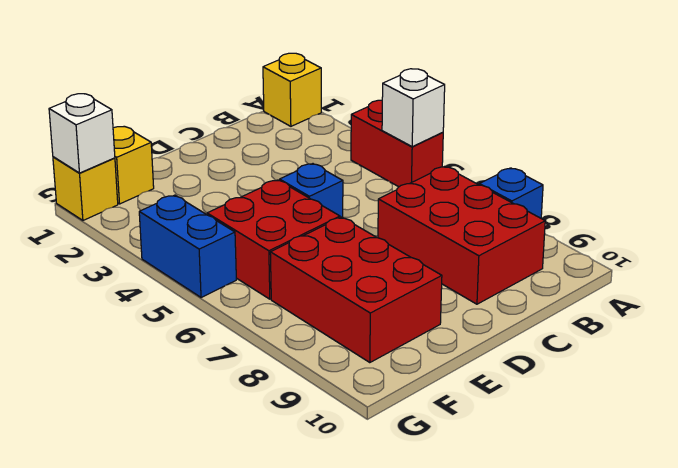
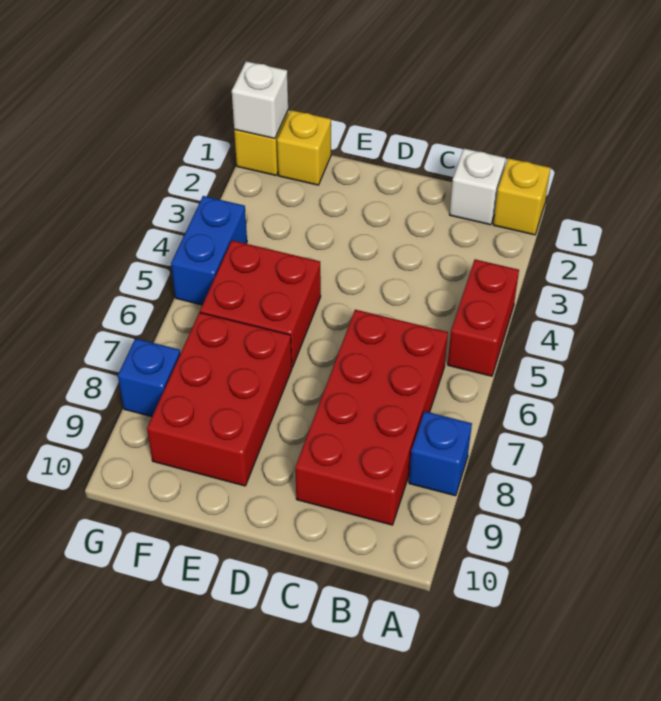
white 1x1 brick [382,69,445,147] -> white 1x1 brick moved to [450,149,506,225]
red 2x3 brick [378,167,545,304] -> red 2x4 brick [295,310,448,525]
blue 1x1 brick [280,164,343,217] -> blue 1x1 brick moved to [118,339,180,417]

